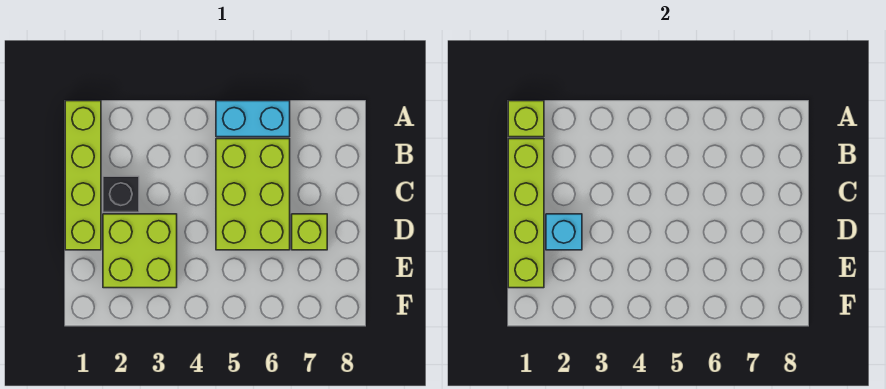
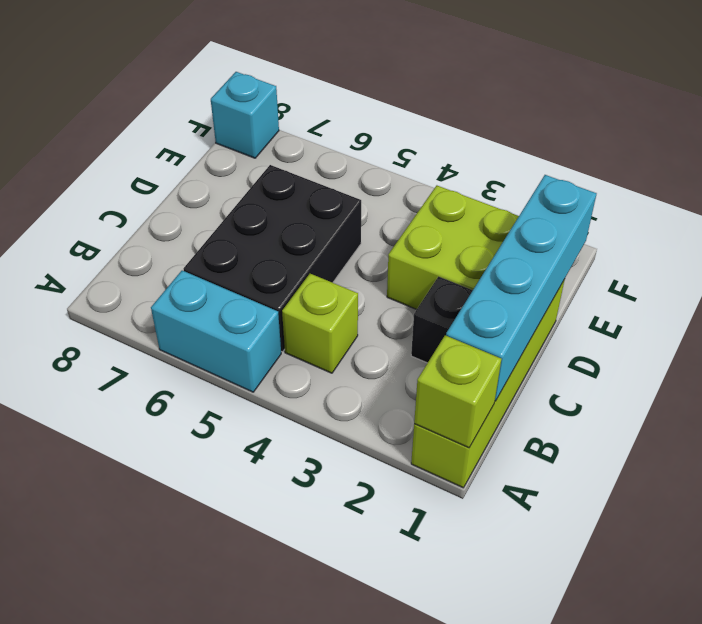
lime 1x4 brick [508,139,544,288] -> cyan 1x4 brick [446,175,597,401]
lime 2x3 brick [216,139,290,250] -> black 2x3 brick [184,165,361,352]
cyan 1x1 brick [546,214,582,250] -> cyan 1x1 brick moved to [211,72,279,158]
lime 1x1 brick [292,214,327,250] -> lime 1x1 brick moved to [282,274,358,373]

